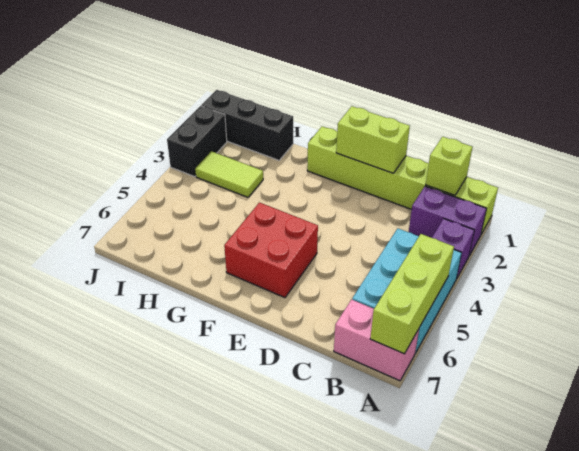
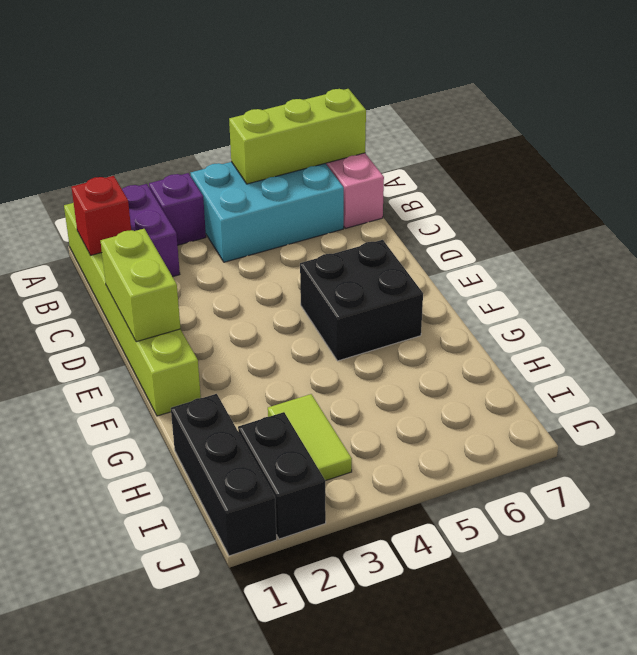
lime 1x1 brick [426,137,473,195] -> red 1x1 brick [71,176,131,256]
red 2x2 brick [224,203,318,298] -> black 2x2 brick [300,240,423,361]
black 1x2 brick [167,106,227,177] -> black 1x2 brick turned to [238,412,326,539]

